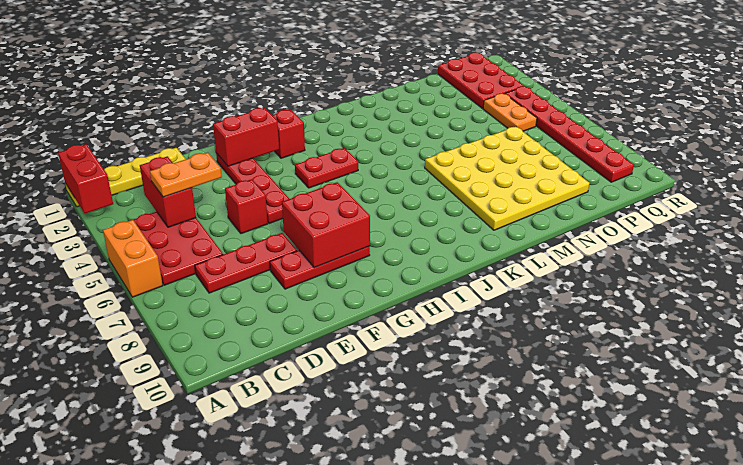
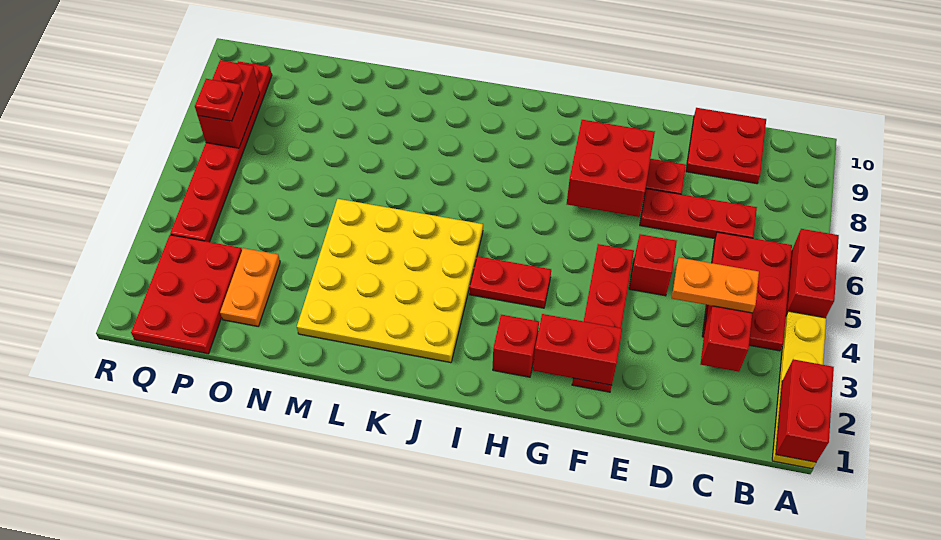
yellow 1x4 plate [65,148,186,207] -> yellow 1x4 plate turned to [772,311,826,469]
orange 1x2 brick [103,220,163,297] -> red 1x2 brick [786,229,839,318]
none -> red 2x2 plate [686,108,766,184]
yellow 4x4 plate [425,126,590,230] -> yellow 4x4 plate moved to [297,199,483,363]
orange 1x2 plate [483,94,537,131] -> orange 1x2 plate moved to [220,248,280,326]
none -> red 1x2 brick [198,60,260,148]
none -> red 1x1 plate [195,79,242,121]

